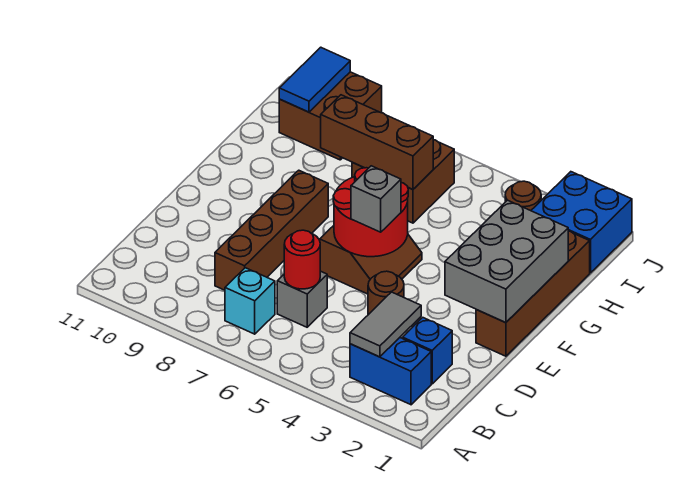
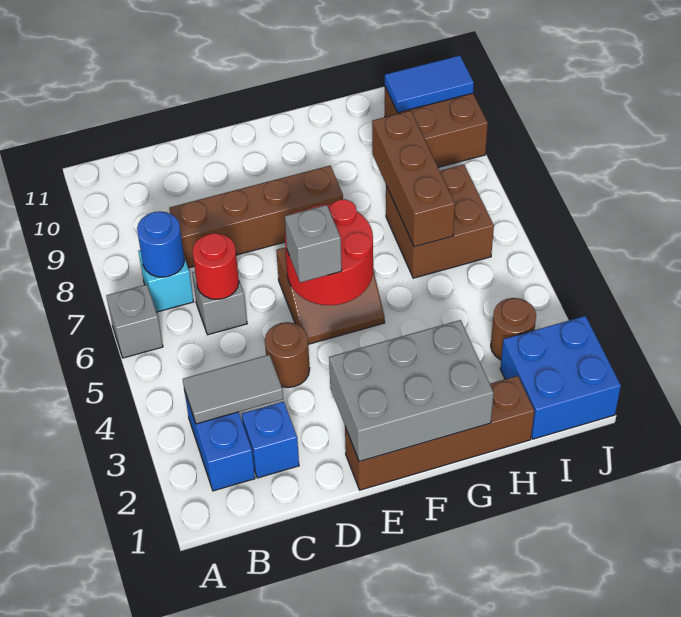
none -> grey 1x1 brick [106,284,163,358]
none -> blue 1x1 round brick [137,211,184,277]

